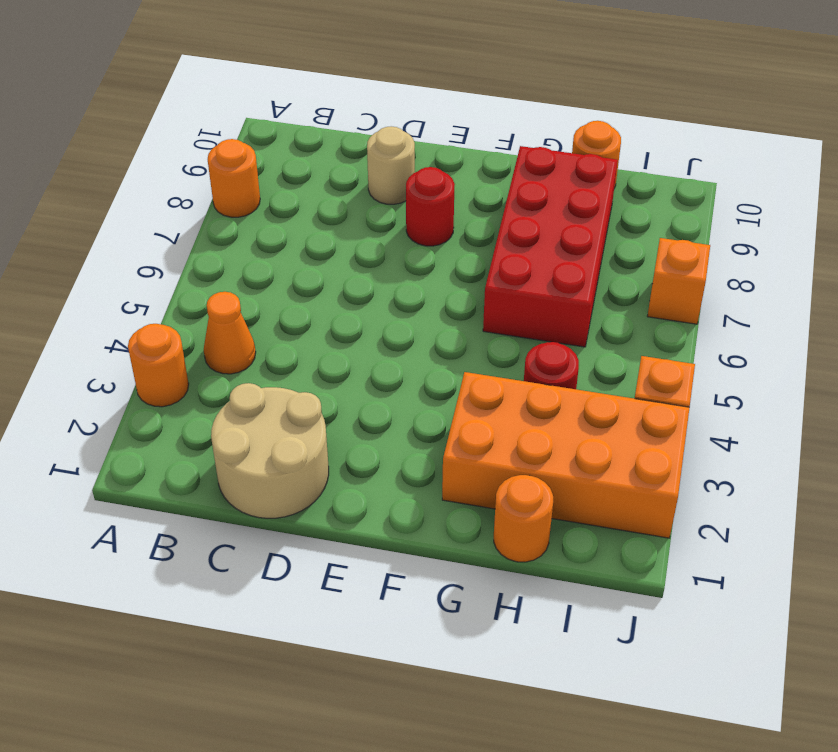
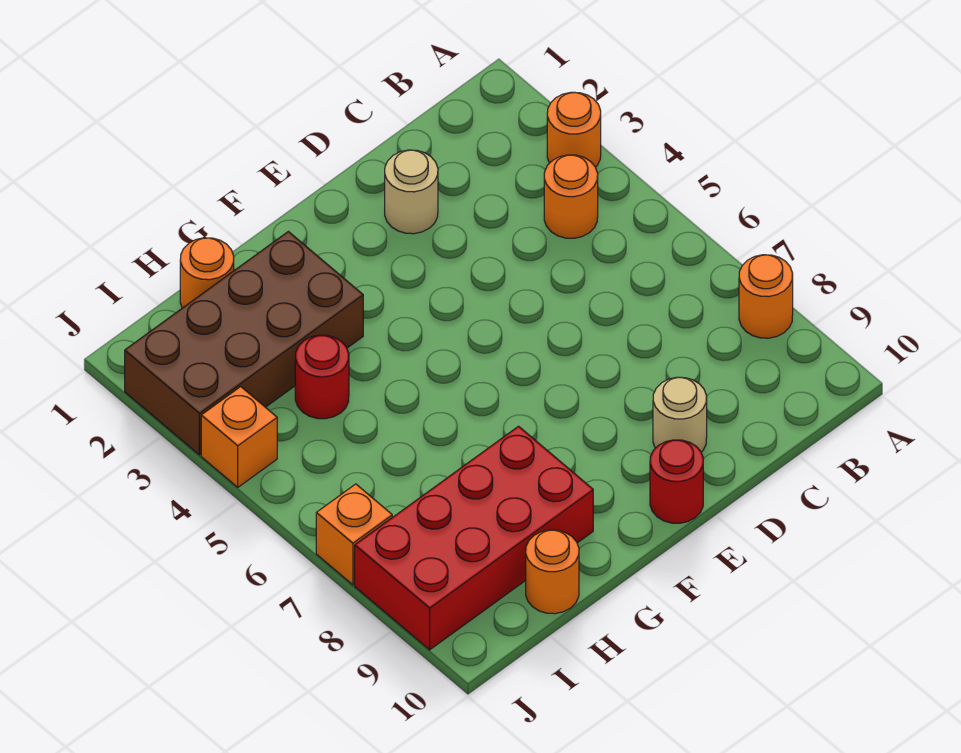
orange 1x1 cone [204,292,256,374] -> orange 1x1 round brick [544,155,598,238]
tan 2x2 round brick [211,383,329,518] -> tan 1x1 round brick [385,150,438,234]
red 1x1 round brick [406,167,455,246] -> red 1x1 round brick moved to [650,440,703,523]
orange 2x4 brick [442,372,690,538] -> brown 2x4 brick [125,232,363,455]
red 2x4 brick [483,146,618,347] -> red 2x4 brick turned to [355,426,593,650]

